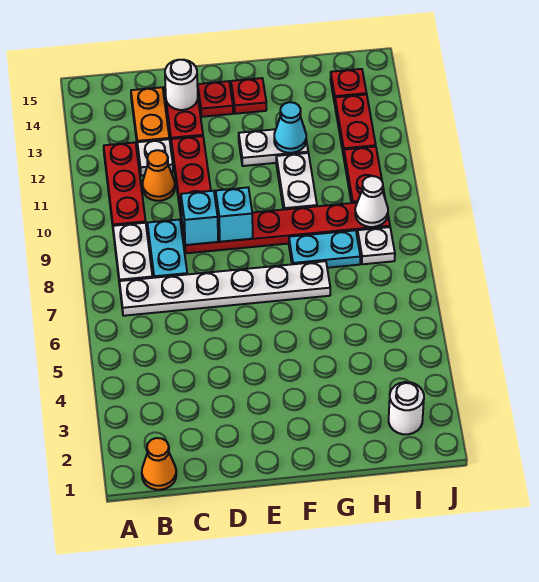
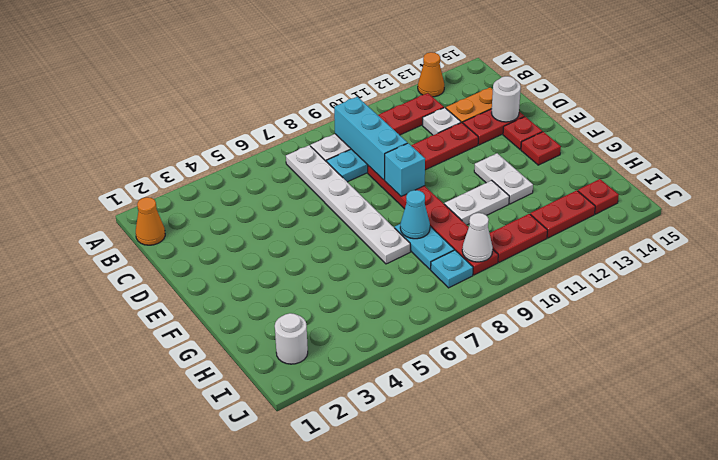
orange 1x1 cone [142,150,175,201] -> orange 1x1 cone moved to [418,52,444,97]
cyan 1x1 brick [181,191,218,245] -> cyan 1x3 brick [334,97,407,180]
cyan 1x1 cone [274,102,306,153] -> cyan 1x1 cone moved to [400,190,430,239]
white 1x1 plate [357,227,395,264] -> cyan 1x1 plate [431,250,473,288]

